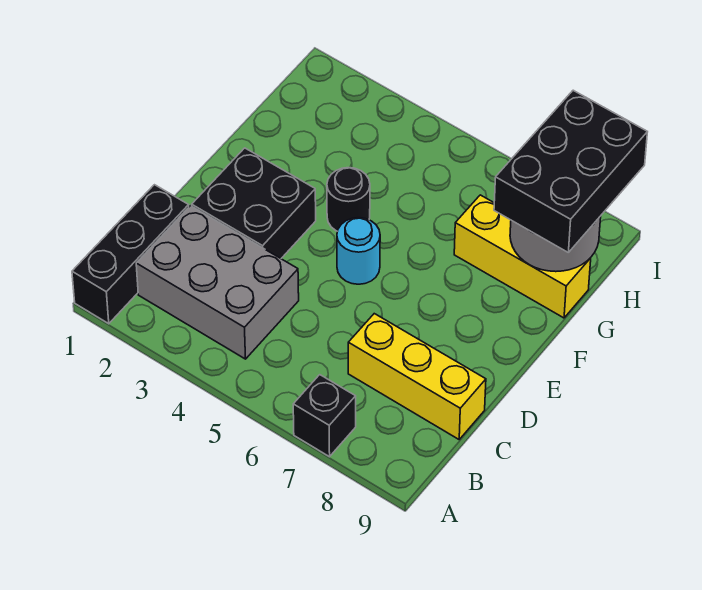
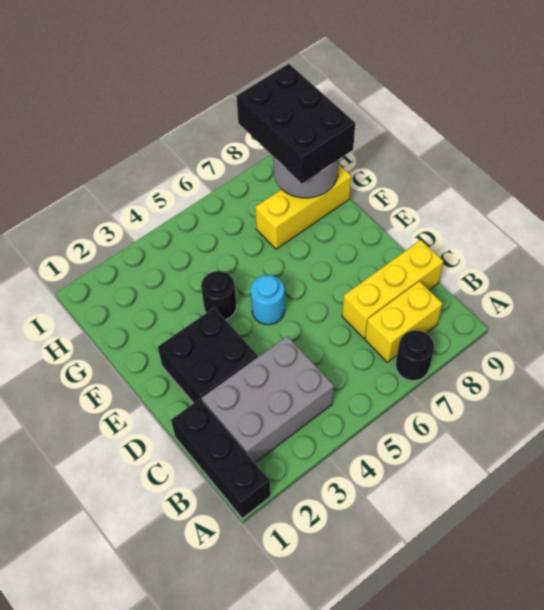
black 1x1 brick [293,375,356,457] -> black 1x1 round brick [396,330,434,381]
none -> yellow 1x2 brick [365,281,443,362]

